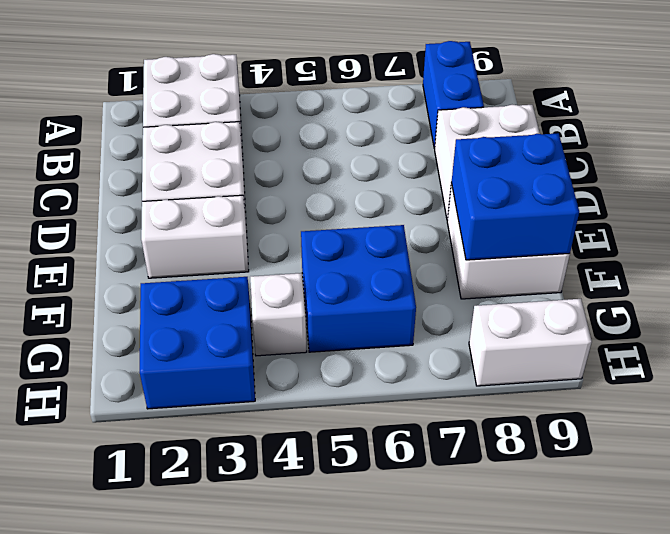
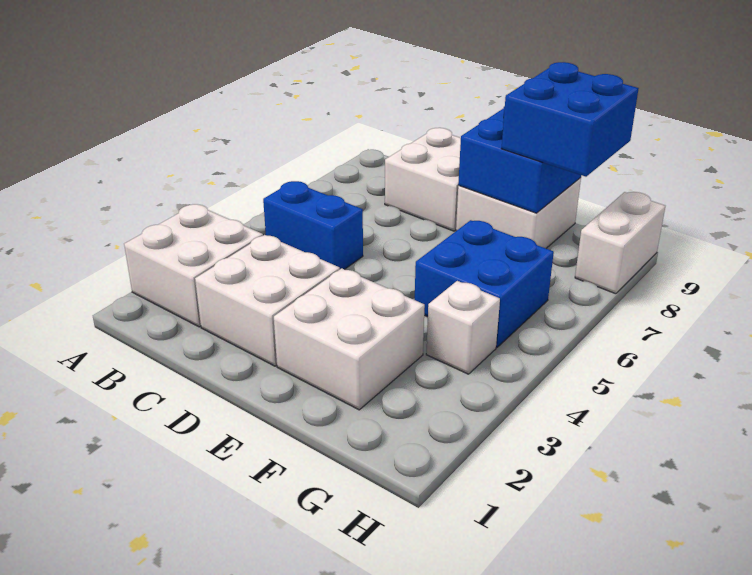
blue 1x2 brick [423,41,484,148] -> blue 1x2 brick moved to [263,181,363,269]
white 1x2 brick [141,195,249,278] -> white 2x2 brick [274,268,425,410]
blue 2x2 brick [140,277,255,409] -> blue 2x2 brick moved to [501,62,639,177]

